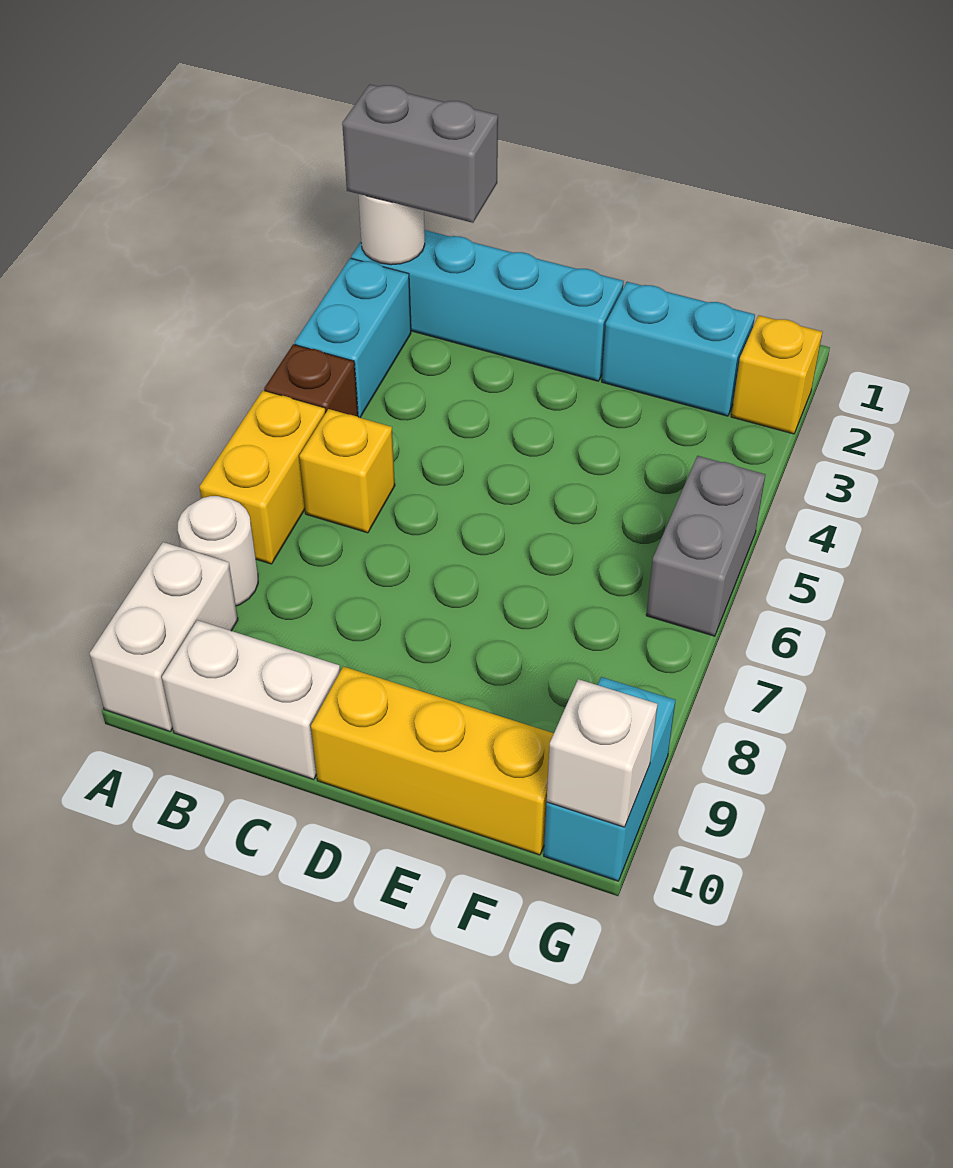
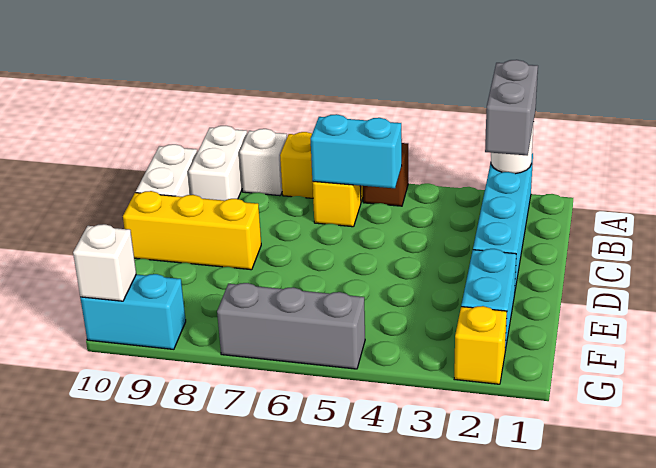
cyan 1x2 brick [295,258,411,418] -> cyan 1x2 brick moved to [311,114,402,188]
white 1x1 round brick [178,496,258,606] -> white 1x1 brick [240,129,287,196]
white 1x2 brick [90,542,238,731] -> white 1x2 brick turned to [189,126,247,201]
yellow 1x3 brick [311,667,554,855] -> yellow 1x3 brick turned to [123,191,261,270]
grey 1x2 brick [646,456,765,636] -> grey 1x3 brick [217,283,365,369]

